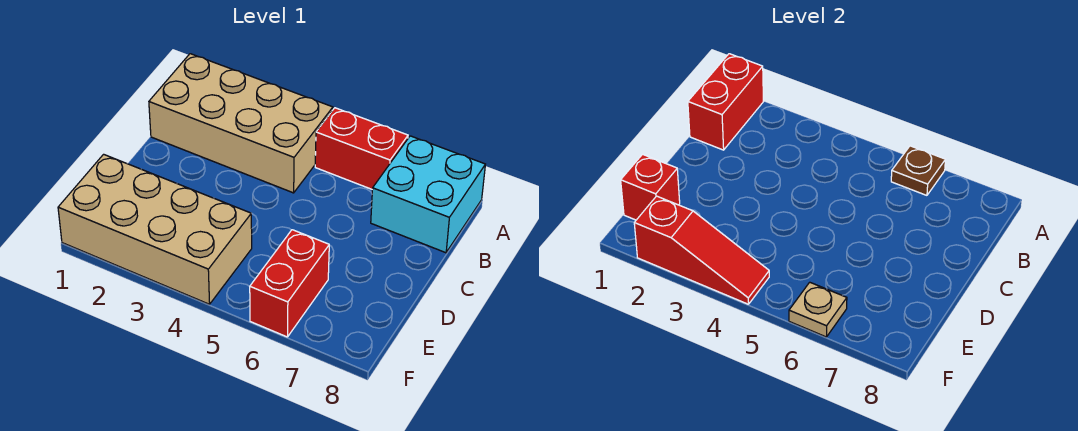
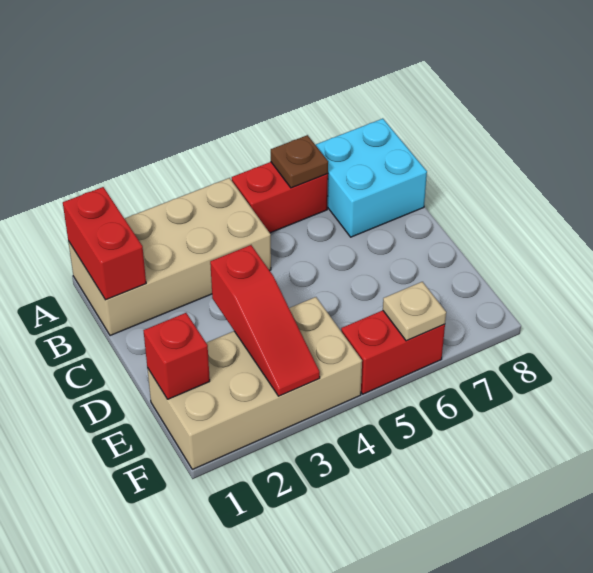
red 1x2 brick [250,230,329,337] -> red 1x2 brick turned to [341,310,445,394]
red 1x3 slope [634,196,769,304] -> red 1x3 slope turned to [210,245,320,396]

